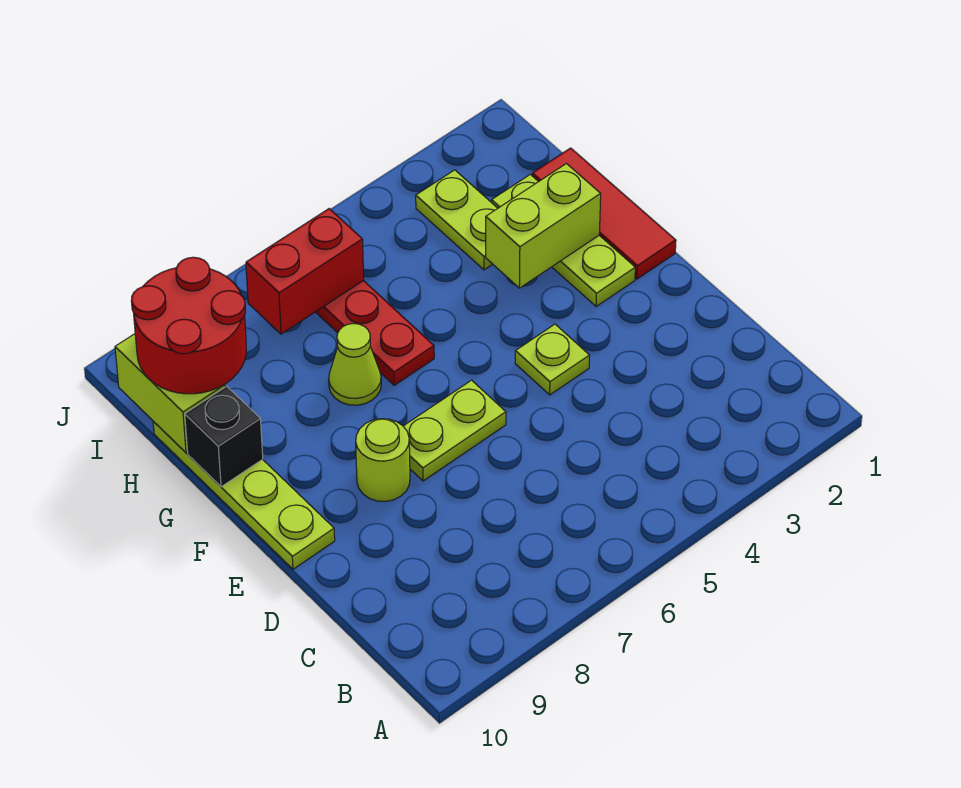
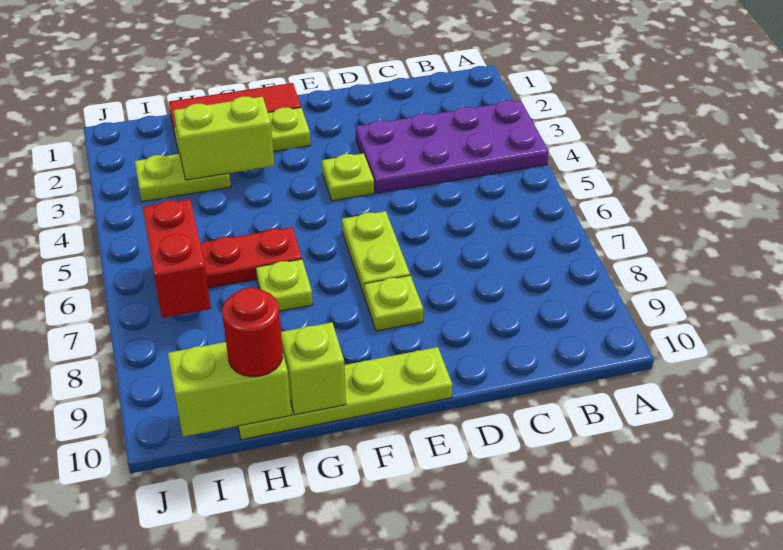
none -> purple 2x4 plate [356,100,549,193]
lime 1x1 round brick [356,419,410,501] -> lime 1x1 plate [364,276,423,331]
lime 1x2 brick [486,164,601,288] -> lime 1x2 brick turned to [173,97,274,180]
lime 1x1 cone [329,324,381,405] -> lime 1x1 plate [256,259,313,311]
black 1x1 brick [185,386,263,487] -> lime 1x1 brick [281,322,346,415]
red 2x2 round brick [131,257,246,394] -> red 1x1 round brick [222,288,283,377]

